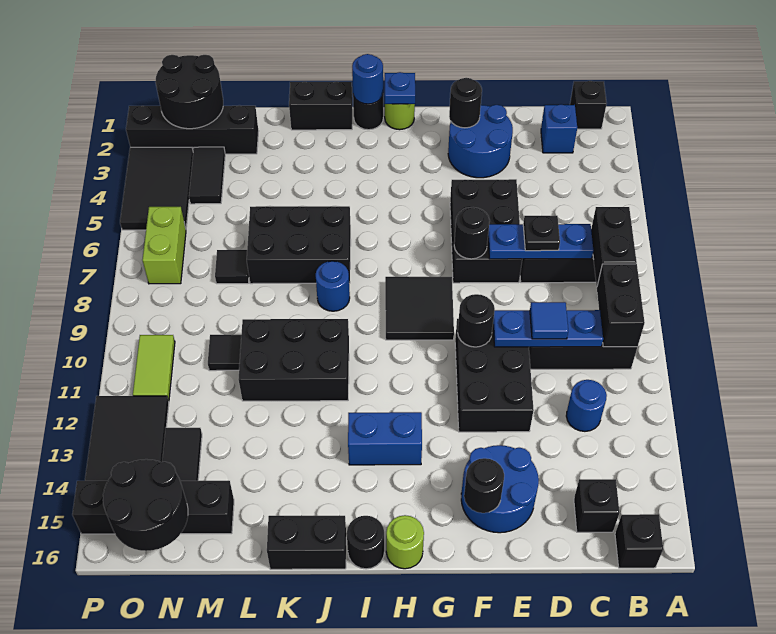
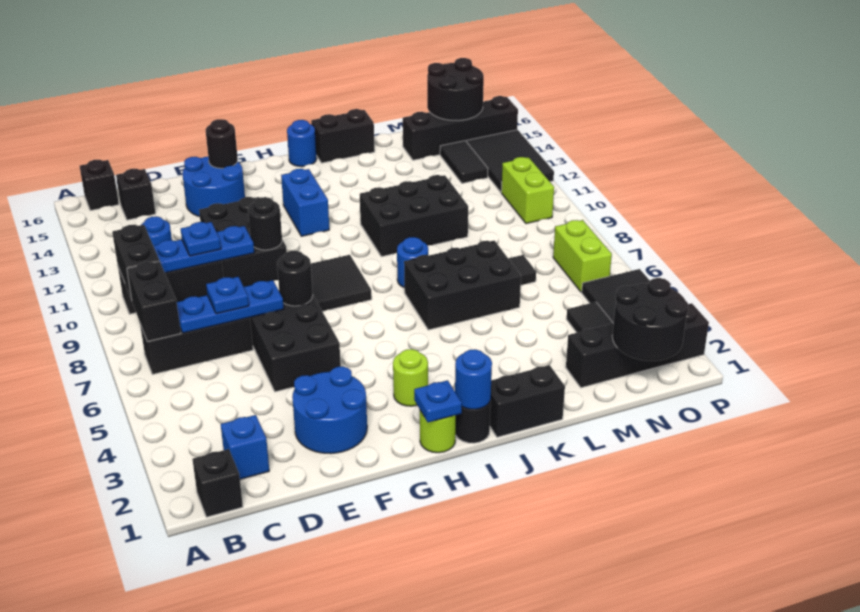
black 1x1 plate [523,216,560,251] -> blue 1x1 plate [206,277,249,314]
blue 1x1 tile [530,302,568,339] -> blue 1x1 plate [181,222,221,256]
black 1x1 round brick [449,78,482,128] -> none
blue 1x2 brick [348,412,422,465] -> blue 1x2 brick turned to [281,169,329,236]
lime 1x1 round brick [386,515,424,569] -> lime 1x1 round brick moved to [393,349,428,406]
black 1x1 round brick [347,516,384,569] -> blue 1x1 round brick [287,120,317,167]
black 1x1 tile [208,335,241,371] -> none
lime 1x2 tile [133,335,175,401] -> lime 1x2 brick [501,157,554,224]

